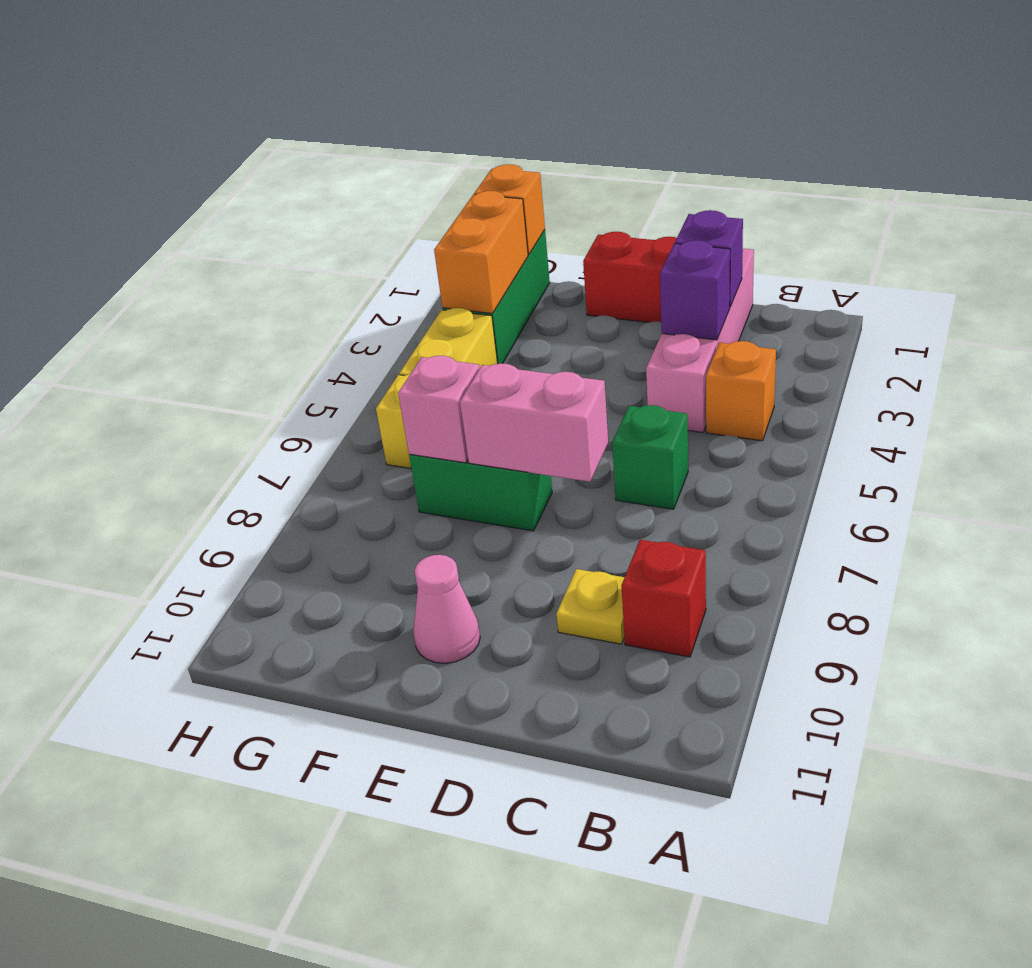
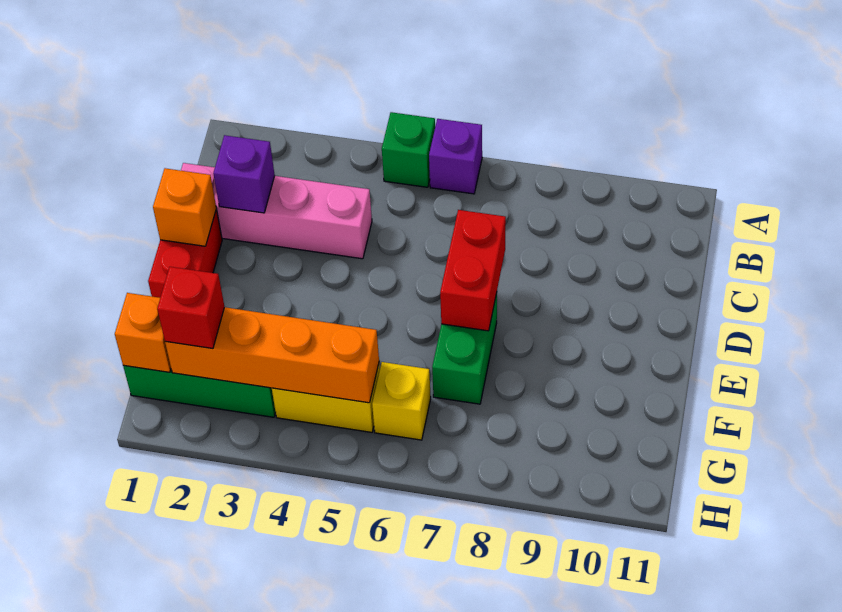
orange 1x1 brick [706,341,776,441] -> orange 1x1 brick moved to [153,168,216,246]
red 1x1 brick [621,540,706,657] -> red 1x1 brick moved to [157,267,224,349]
purple 1x1 brick [660,240,730,340] -> purple 1x1 brick moved to [429,119,482,194]
green 1x1 brick [612,405,688,509] -> green 1x1 brick moved to [382,112,435,187]
yellow 1x1 plate [556,569,625,644] -> none
pink 1x2 brick [460,363,608,482] -> red 1x2 brick [440,210,506,331]
pink 1x1 cone [413,555,480,663] -> none
pink 1x1 brick [398,356,480,463] -> none
orange 1x2 brick [434,191,528,314] -> orange 1x4 brick [165,307,379,403]

